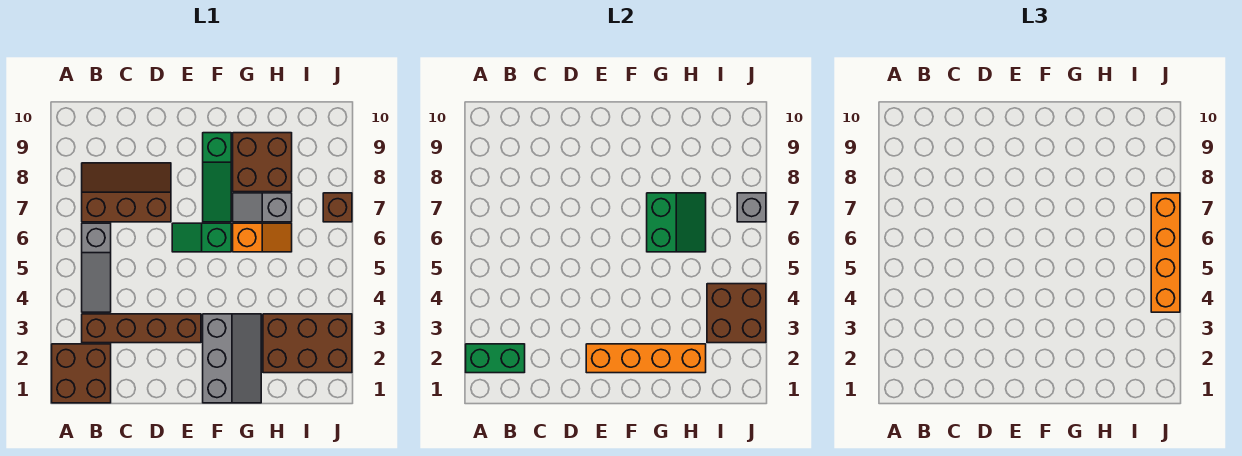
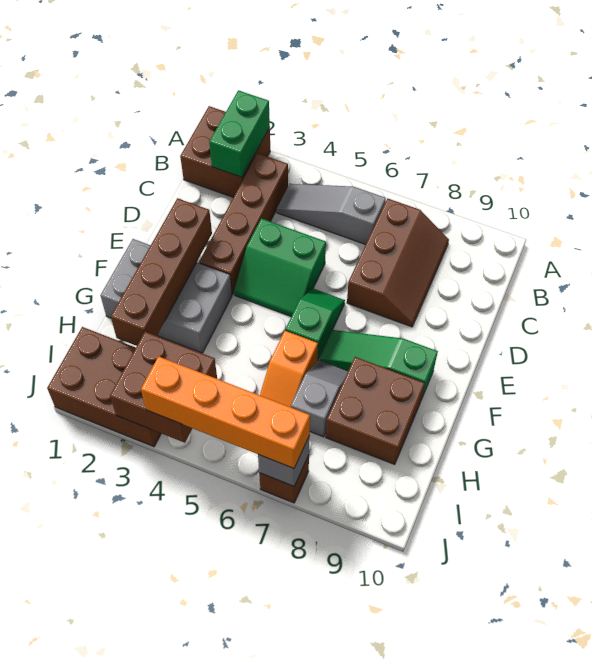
orange 1x4 brick [586,344,706,373] -> brown 1x4 brick [111,198,212,346]
grey 2x3 slope [203,314,261,403] -> grey 2x3 brick [100,239,232,353]
green 2x2 slope [647,193,706,252] -> green 2x2 slope moved to [234,218,326,317]
brown 2x3 brick [263,314,352,373] -> brown 2x3 brick turned to [47,327,161,447]

